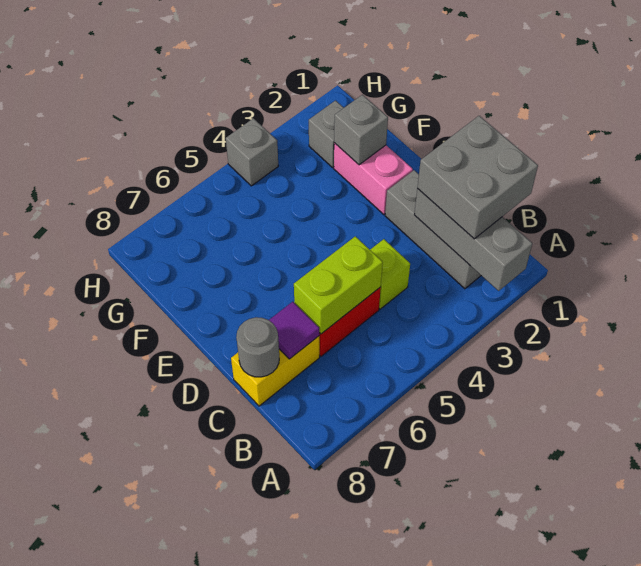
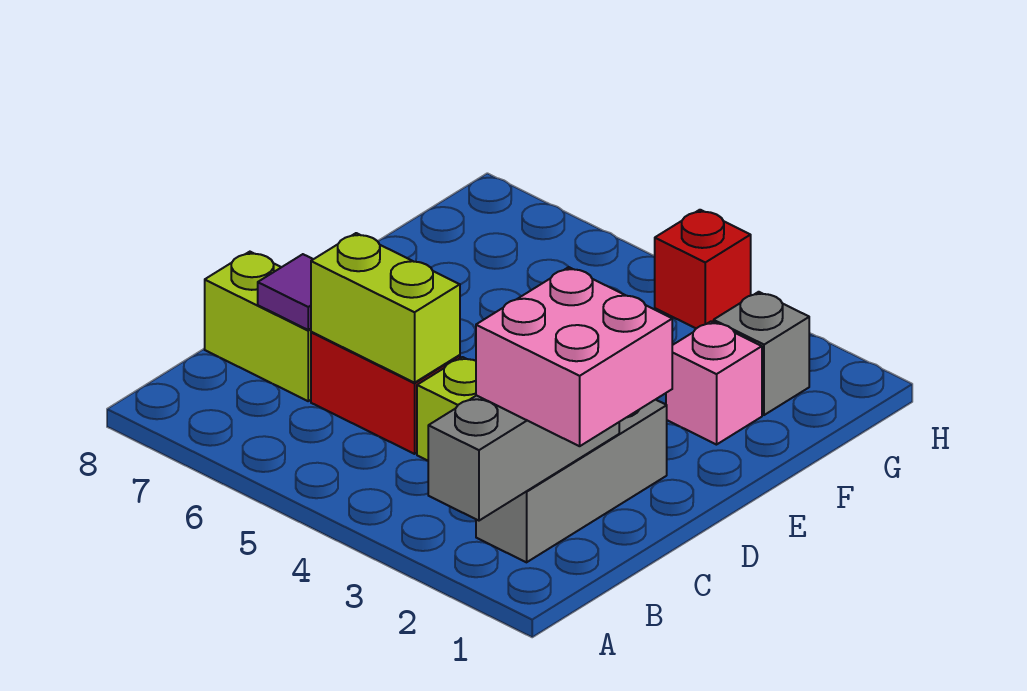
grey 2x2 brick [417,116,538,239] -> pink 2x2 brick [476,267,672,446]
yellow 1x2 brick [231,336,319,406] -> lime 1x2 brick [205,252,311,401]
grey 1x1 round brick [236,317,279,377] -> none
pink 1x2 brick [334,143,413,215] -> pink 1x1 brick [666,321,762,445]
grey 1x1 brick [334,95,388,165] -> none
grey 1x1 brick [226,118,278,186] -> red 1x1 brick [655,210,751,328]

